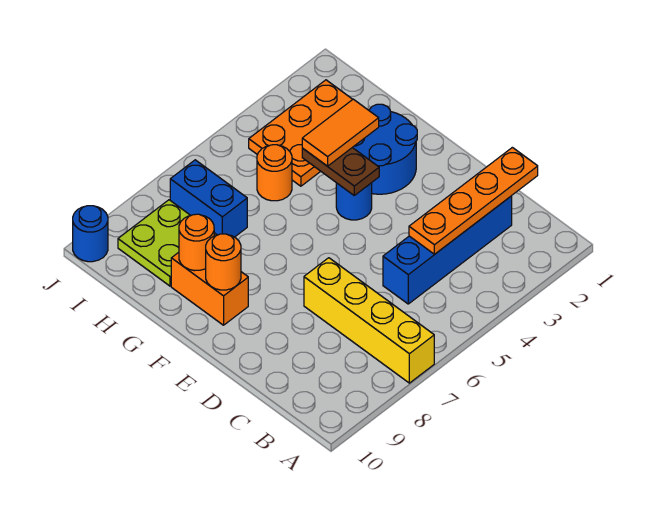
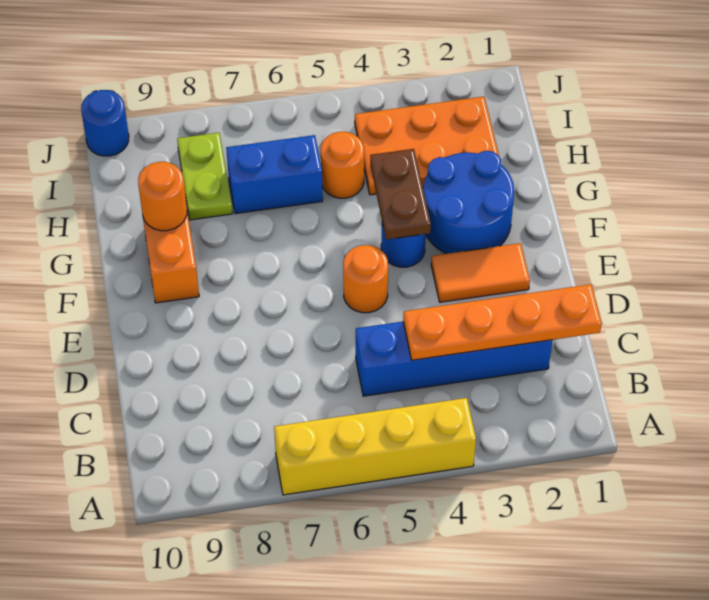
yellow 1x4 brick [304,258,434,383] -> yellow 1x4 brick turned to [274,398,476,495]
orange 1x1 round brick [206,234,241,290] -> orange 1x1 round brick moved to [343,245,388,313]
orange 1x2 tile [302,99,379,166] -> orange 1x2 tile moved to [431,243,530,302]
blue 1x2 brick [170,160,247,237] -> blue 1x2 brick turned to [226,135,323,214]
lime 2x2 plate [118,200,217,286] -> lime 1x2 plate [177,133,233,220]

